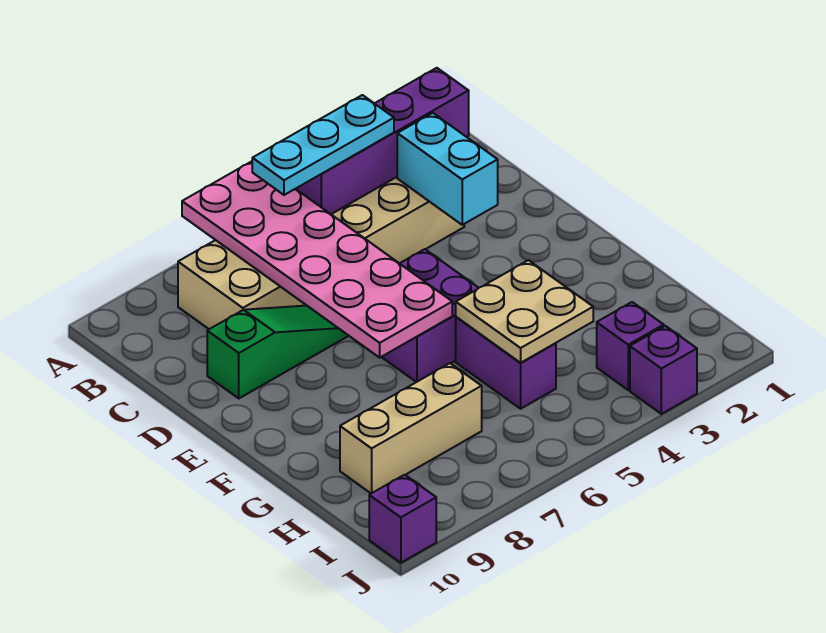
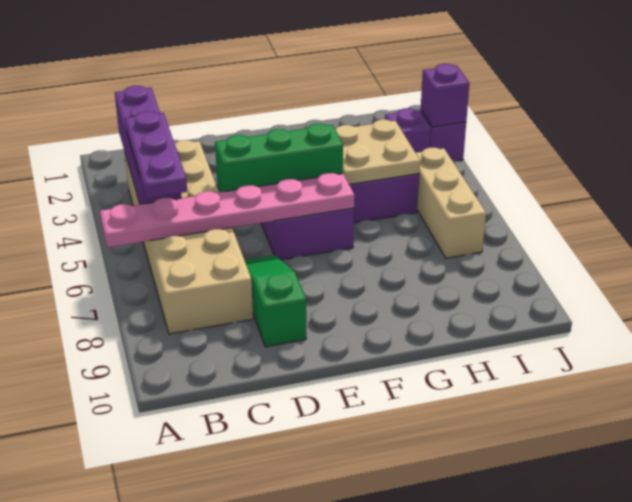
pink 2x6 plate [182,161,452,357] -> pink 1x6 plate [100,173,354,247]
cyan 1x3 plate [252,95,394,195] -> purple 1x3 plate [125,111,187,198]
cyan 1x2 brick [397,113,498,225] -> none
none -> green 1x3 brick [215,124,343,192]
tan 1x3 brick [340,363,482,494] -> tan 1x3 brick moved to [416,148,486,258]
purple 1x1 brick [369,475,436,563] -> purple 1x1 brick moved to [421,64,469,127]

